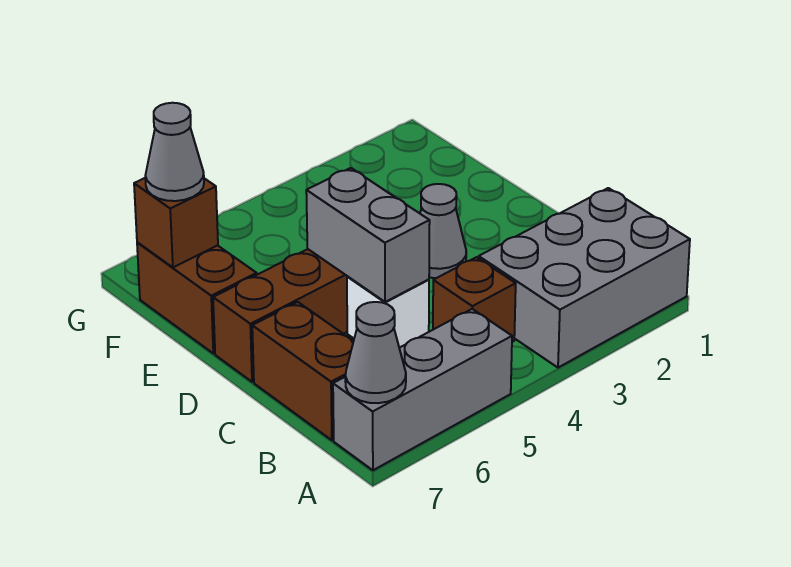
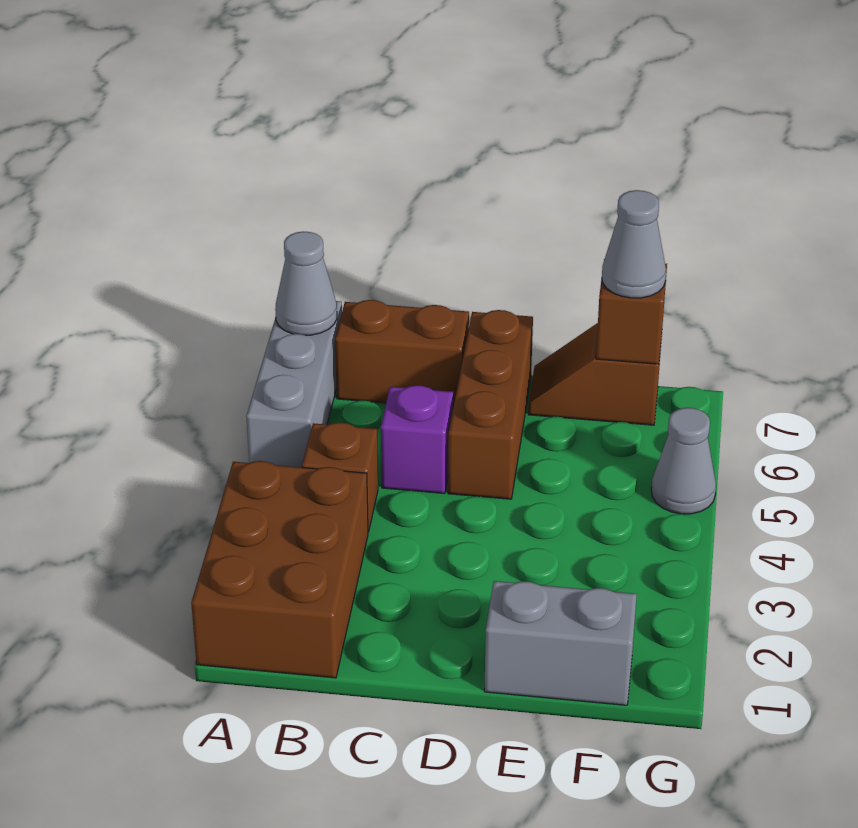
grey 2x3 brick [479,188,690,368] -> brown 2x3 brick [191,461,368,678]
white 1x1 brick [347,276,429,348] -> purple 1x1 brick [381,385,453,493]
grey 1x2 brick [306,168,430,302] -> grey 1x2 brick moved to [484,581,637,705]
grey 1x1 cone [420,184,466,278] -> grey 1x1 cone moved to [651,408,716,514]
brown 1x2 brick [137,242,257,353] -> brown 1x2 slope [528,323,662,425]

